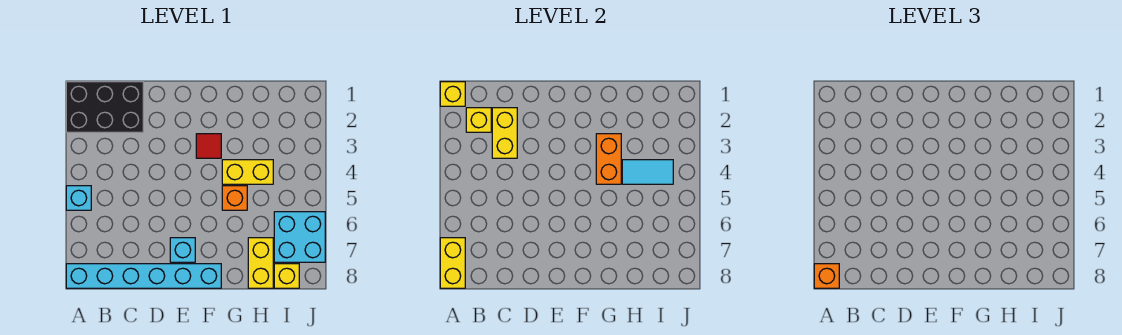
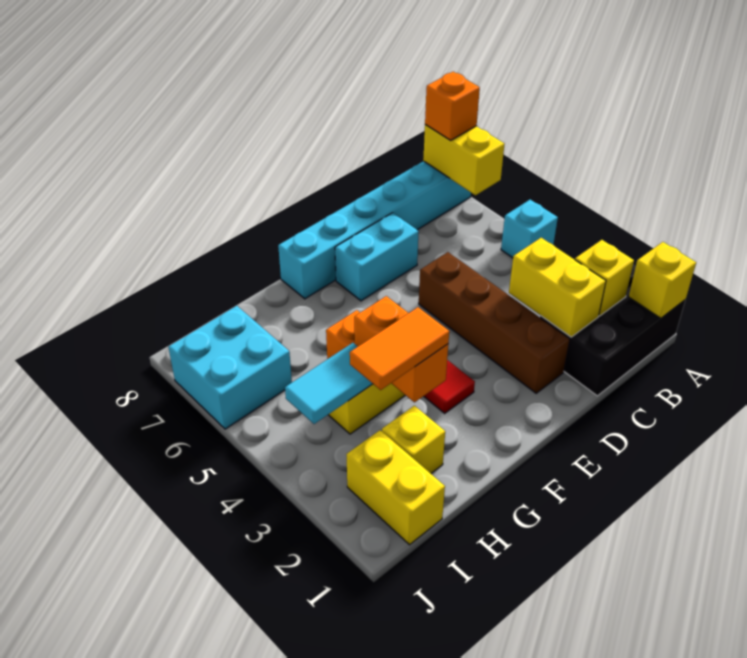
none -> brown 1x4 brick [419,252,570,393]
cyan 1x1 brick [170,238,195,262] -> cyan 1x2 brick [335,213,419,301]
none -> orange 1x2 tile [350,307,449,390]
yellow 1x2 brick [248,238,273,288] -> yellow 1x2 brick moved to [346,430,445,545]
yellow 1x1 brick [274,264,299,288] -> yellow 1x1 brick moved to [382,406,445,473]

